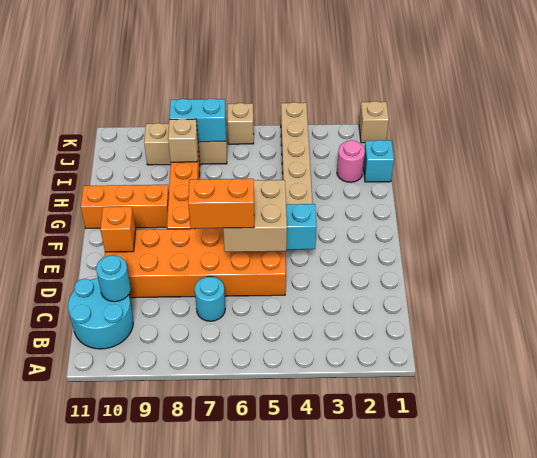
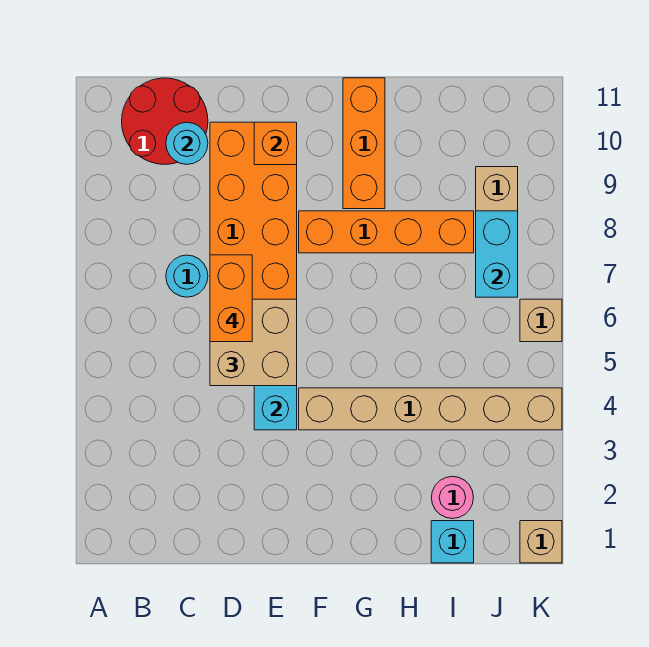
cyan 2x2 round brick [68,278,133,349] -> red 2x2 round brick [122,78,208,164]
tan 1x1 brick [168,119,198,162] -> none

